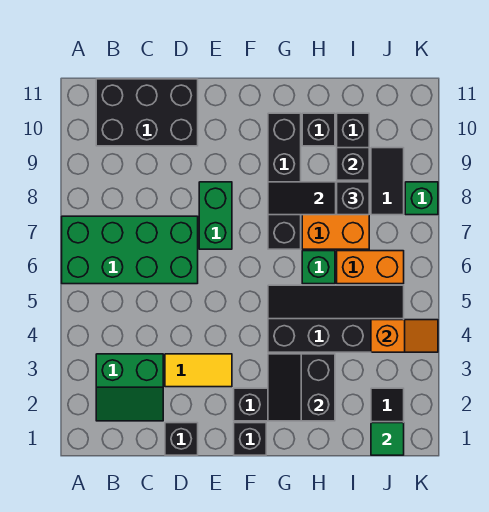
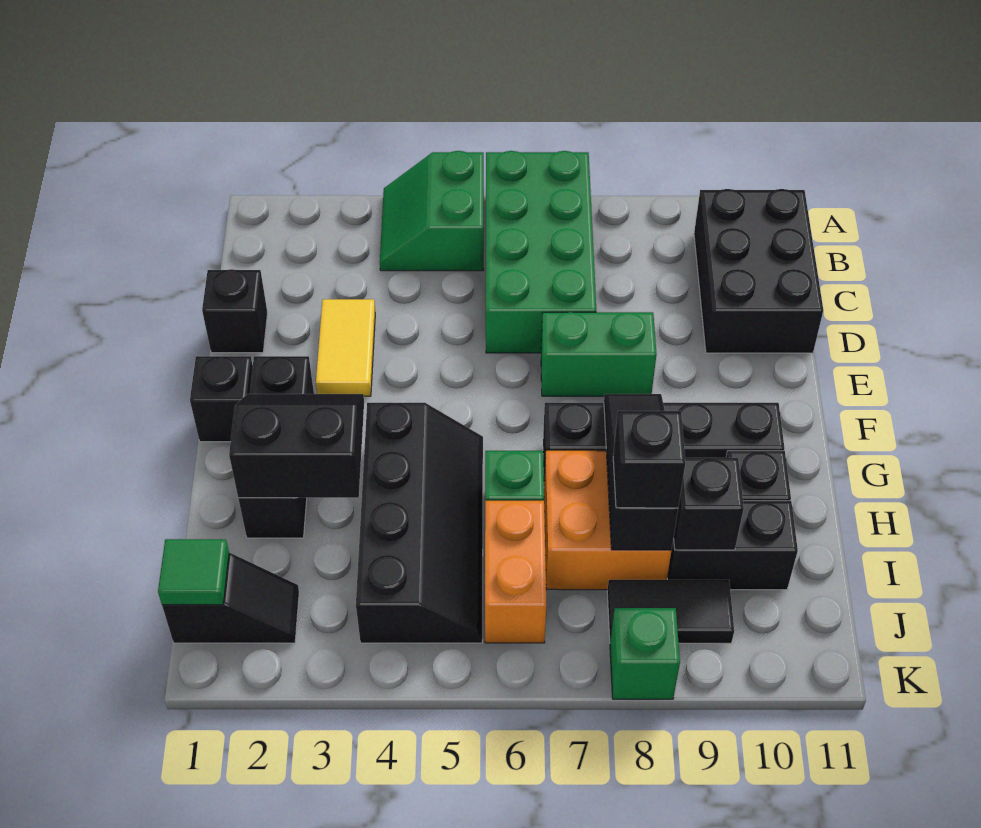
green 2x2 slope [96,354,163,421] -> green 2x2 slope moved to [380,151,484,271]
orange 1x2 slope [371,320,438,352] -> none

